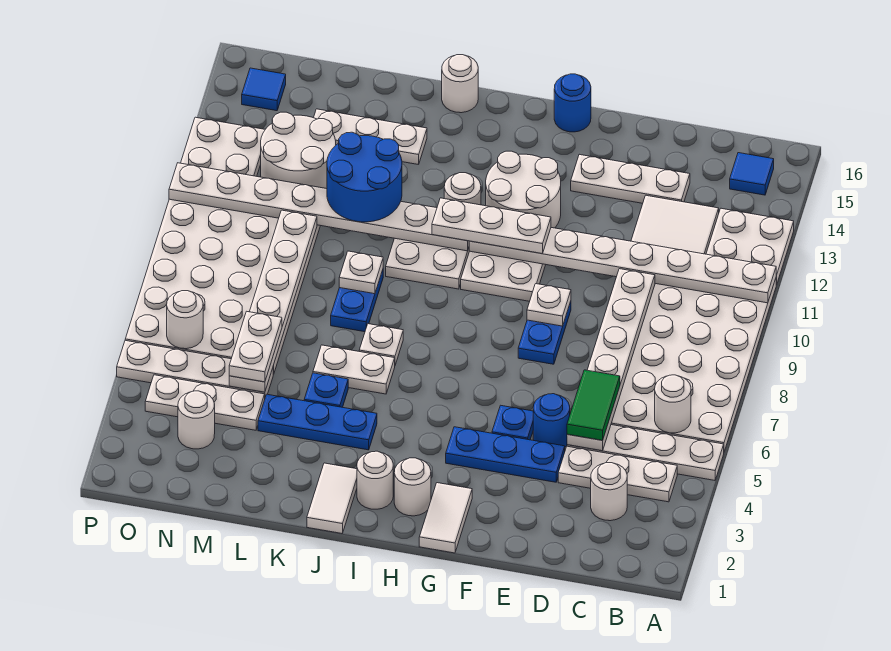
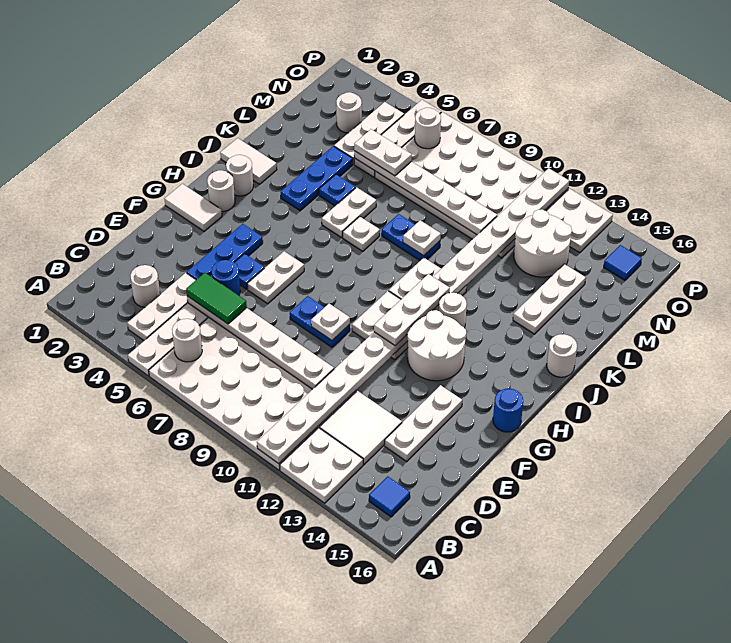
none -> white 1x2 plate [247,251,304,304]
blue 2x2 round brick [327,132,402,222] -> none

